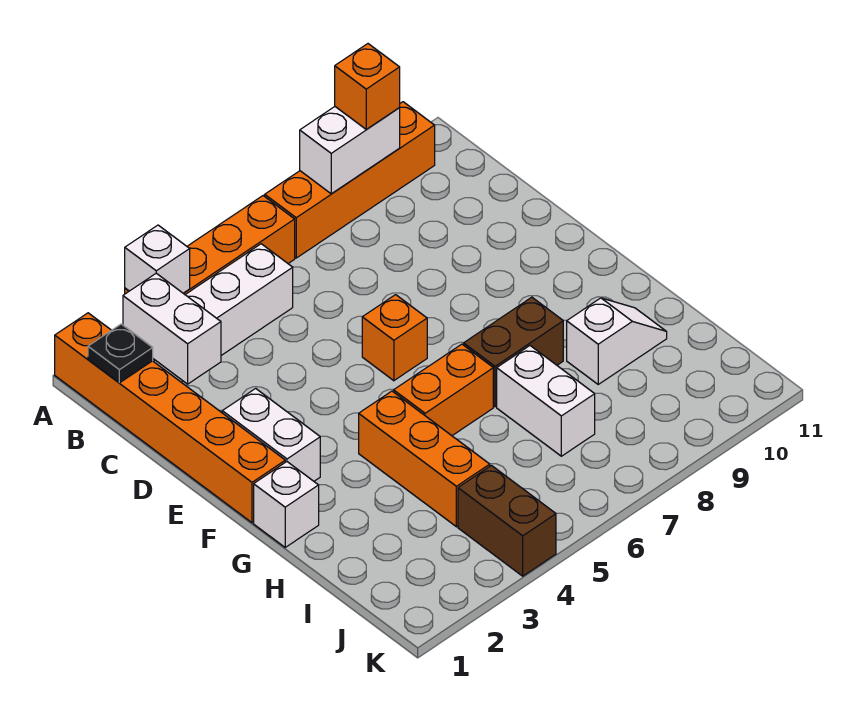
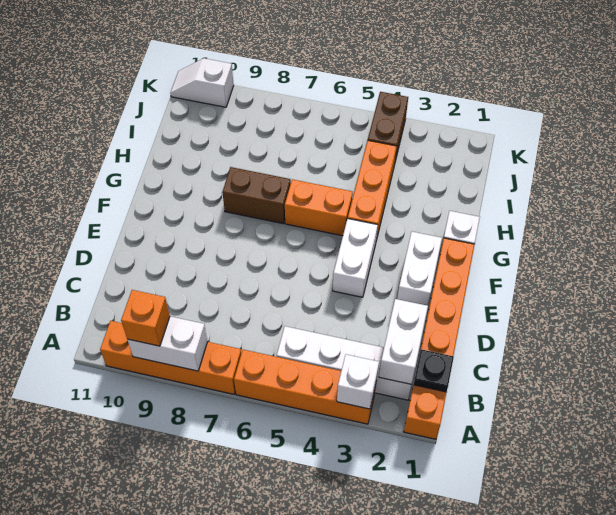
orange 1x1 brick [362,295,427,381] -> none
white 1x2 brick [497,346,595,456] -> white 1x2 brick moved to [333,219,378,297]
white 1x2 slope [567,298,667,384] -> white 1x2 slope moved to [170,58,234,107]

